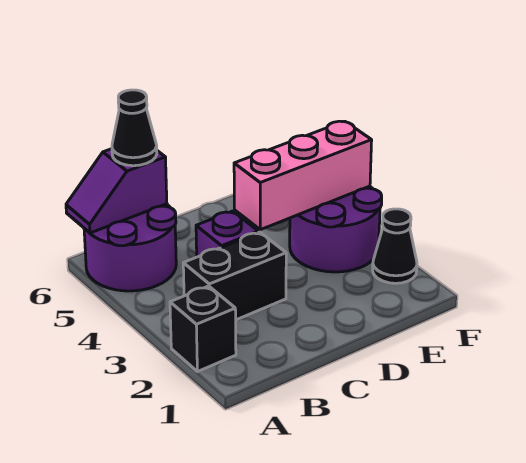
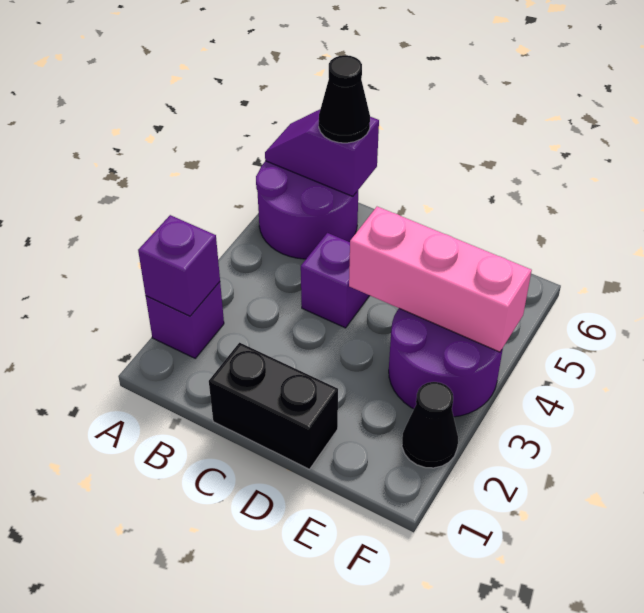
black 1x1 brick [170,286,236,372] -> purple 1x1 brick [146,282,224,358]
none -> purple 1x1 brick [138,215,220,316]
black 1x2 brick [183,232,286,320] -> black 1x2 brick moved to [209,343,338,469]

